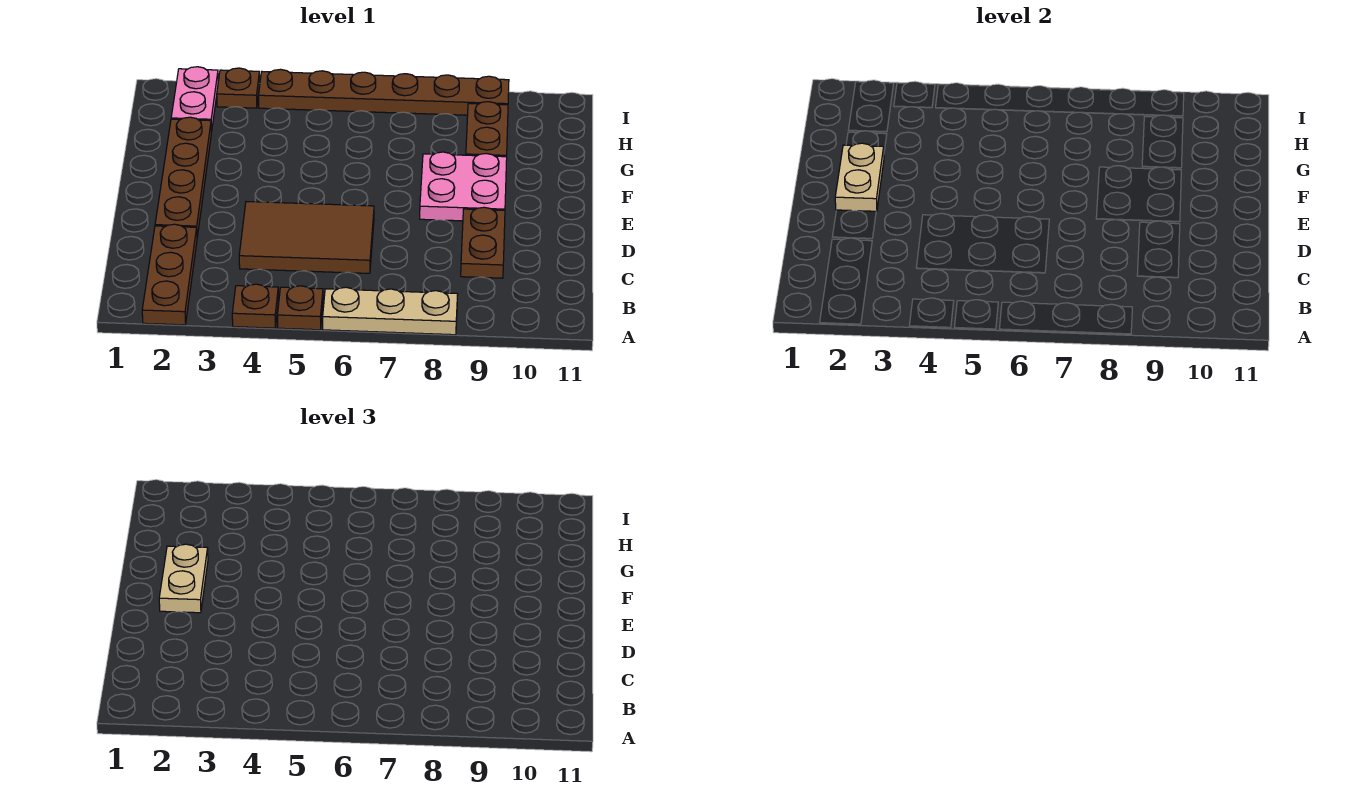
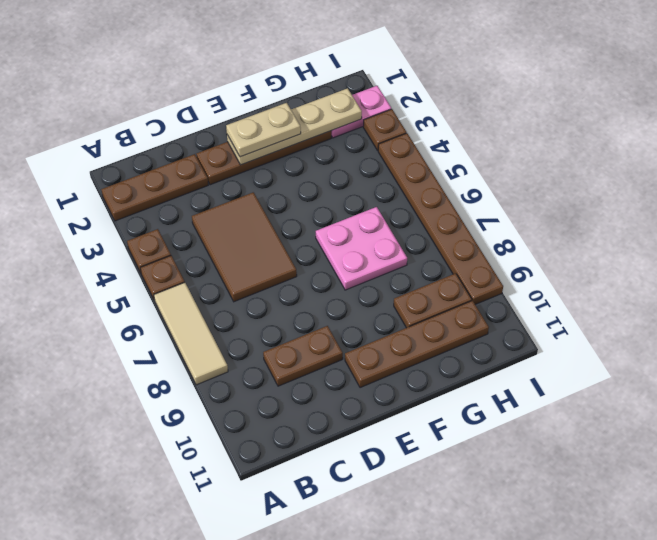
tan 1x3 plate [323,287,458,335] -> tan 1x3 tile [154,283,228,385]
tan 1x2 plate [835,143,884,212] -> tan 1x4 plate [227,88,362,165]
pink 2x2 plate [420,152,507,221] -> pink 2x2 plate moved to [316,207,407,290]
none -> brown 1x4 plate [345,301,489,388]

